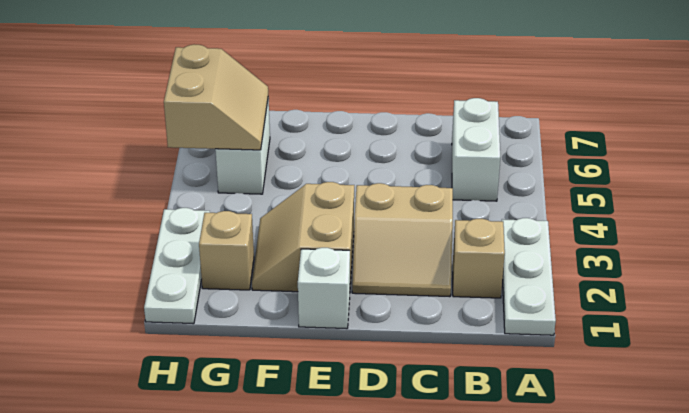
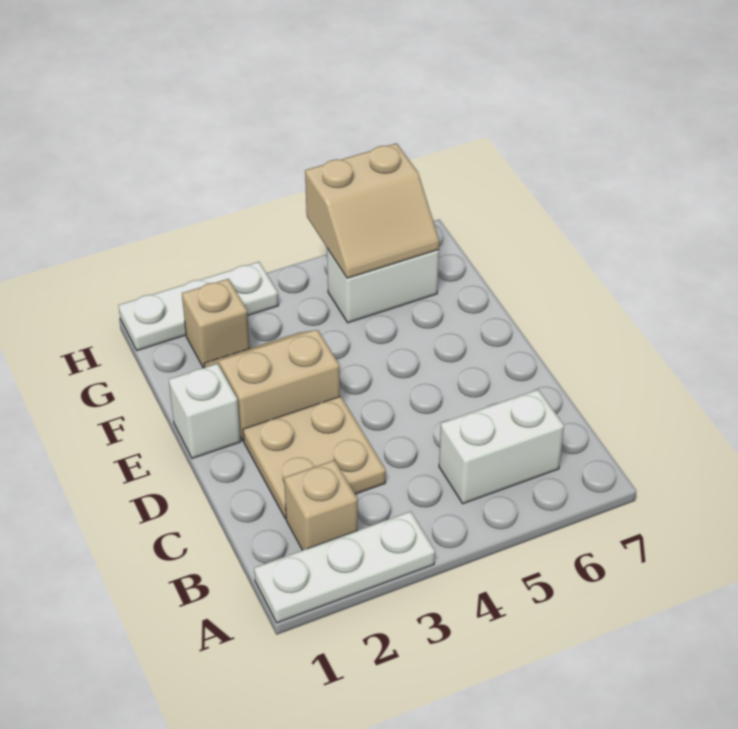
tan 2x2 slope [352,183,453,297] -> tan 2x2 plate [243,396,386,519]

